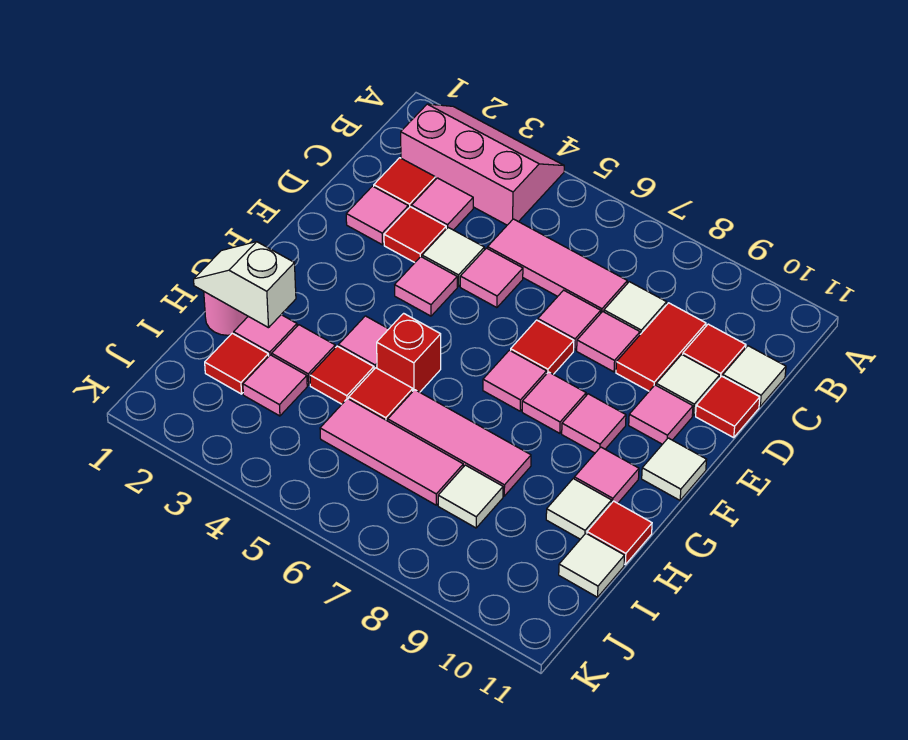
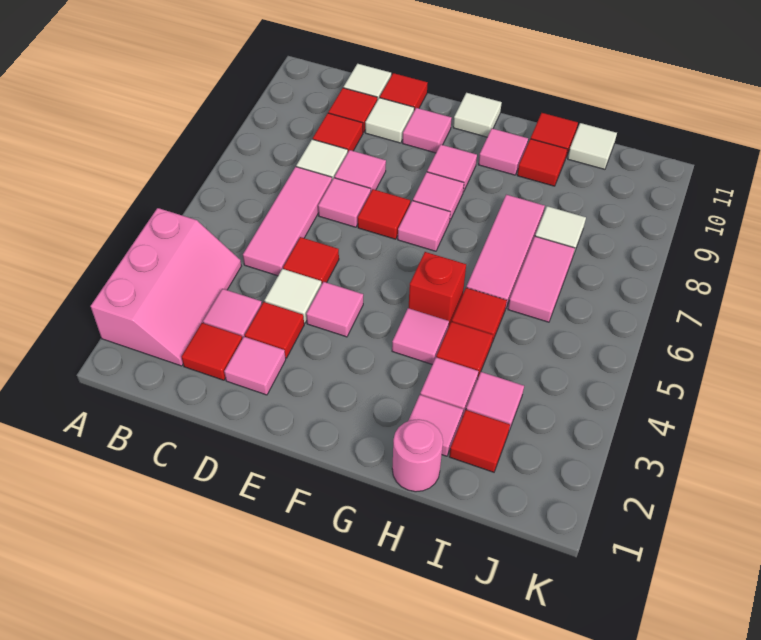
pink 2x3 slope [401,104,564,225] -> pink 2x3 slope turned to [91,208,241,366]
red 1x2 tile [616,303,706,391] -> red 1x1 tile [313,113,363,152]
pink 1x1 tile [460,248,523,308] -> red 1x1 tile [283,237,339,283]
white 1x2 slope [194,242,296,328] -> none
white 1x1 tile [546,479,612,539] -> red 1x1 tile [517,139,567,186]
pink 1x3 tile [320,399,463,505] -> pink 1x2 tile [508,236,575,322]

